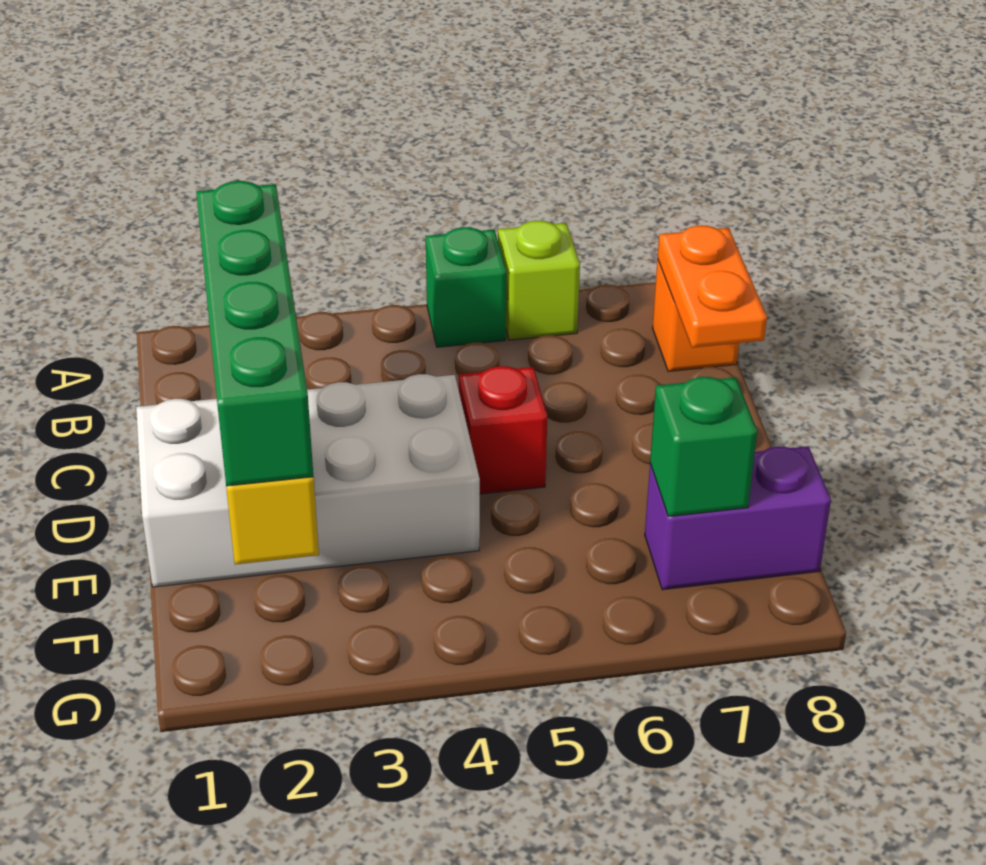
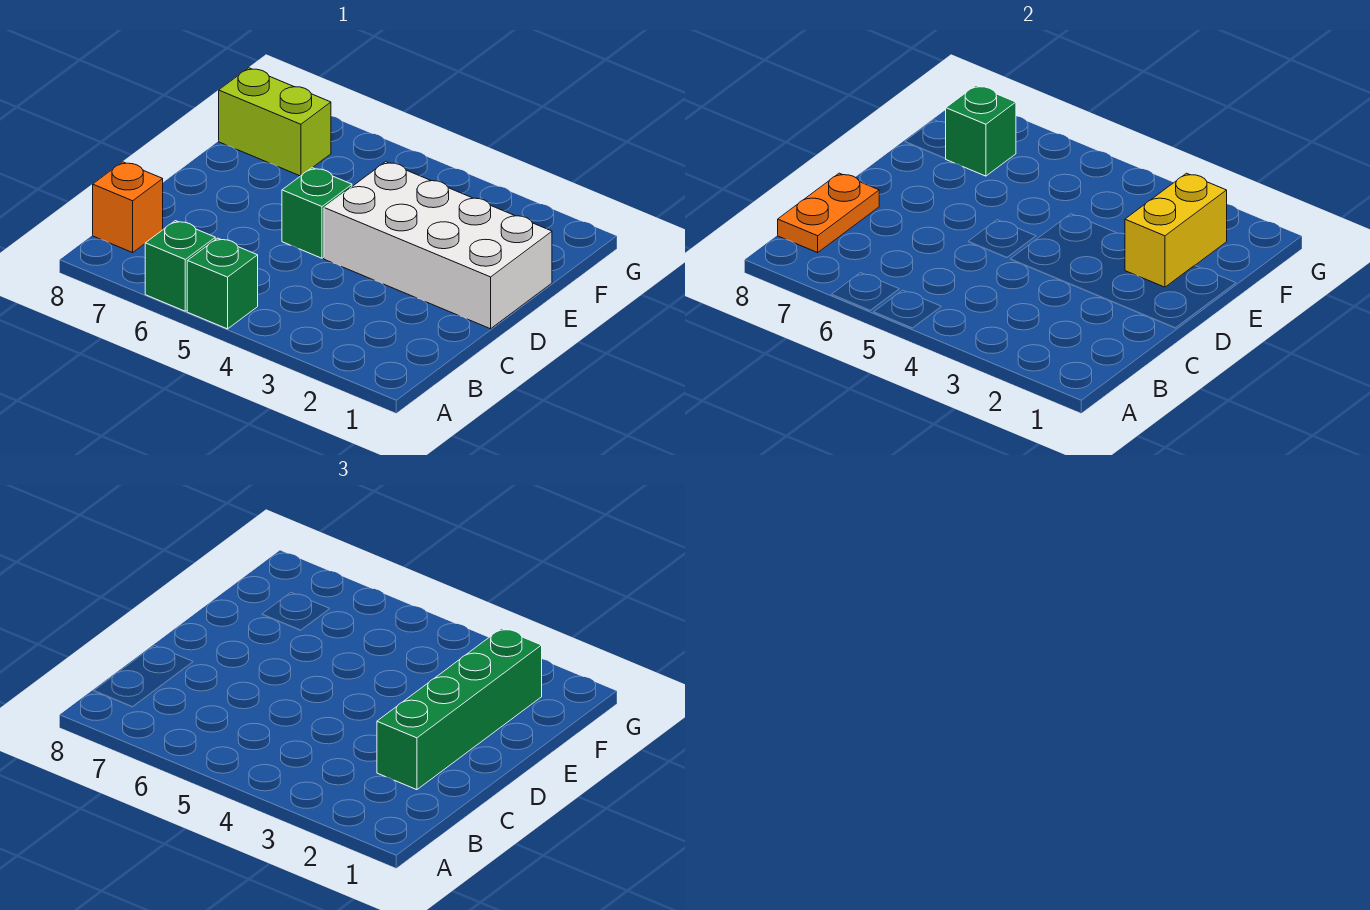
lime 1x1 brick [498,221,580,340] -> green 1x1 brick [145,221,215,311]
red 1x1 brick [459,366,547,494] -> green 1x1 brick [282,168,352,258]
purple 1x2 brick [645,446,831,590] -> lime 1x2 brick [219,68,331,176]

